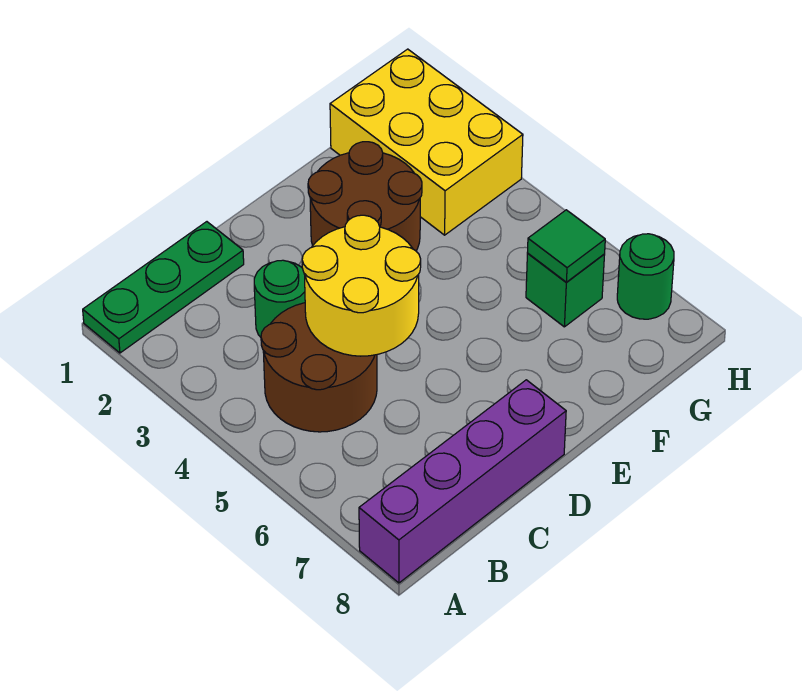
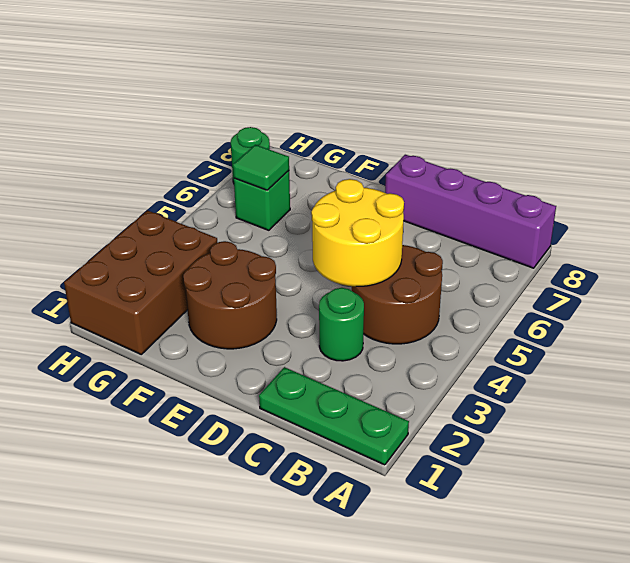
yellow 2x3 brick [330,49,523,235] -> brown 2x3 brick [64,210,217,354]

